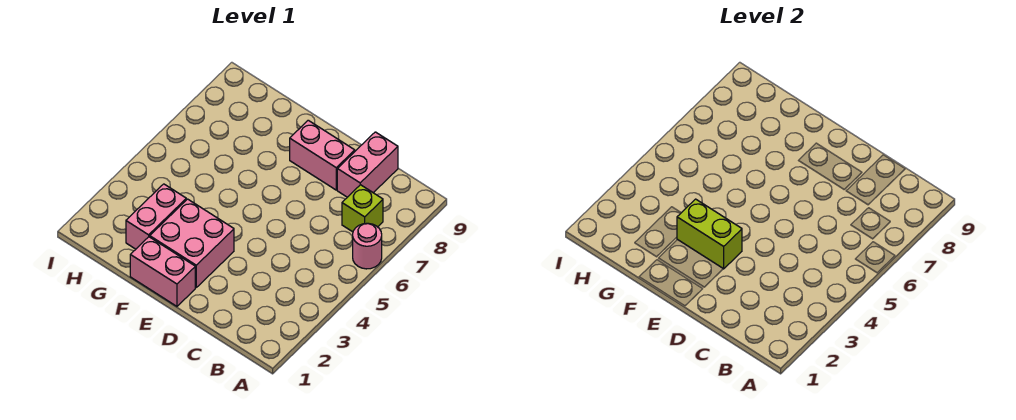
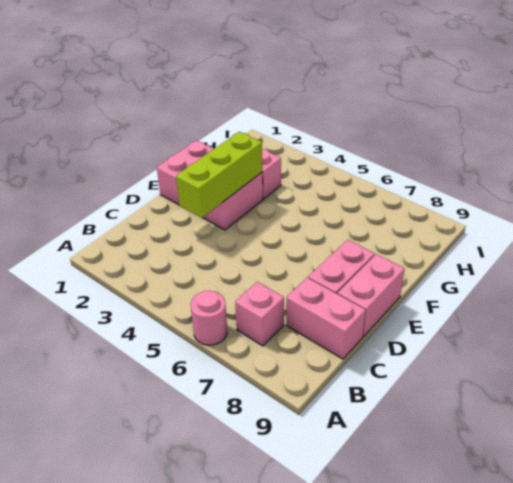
lime 1x1 brick [342,185,383,232] -> pink 1x1 brick [235,282,284,346]
none -> pink 1x2 brick [337,254,405,337]
lime 1x2 brick [677,199,742,269] -> lime 1x3 brick [176,132,262,218]

